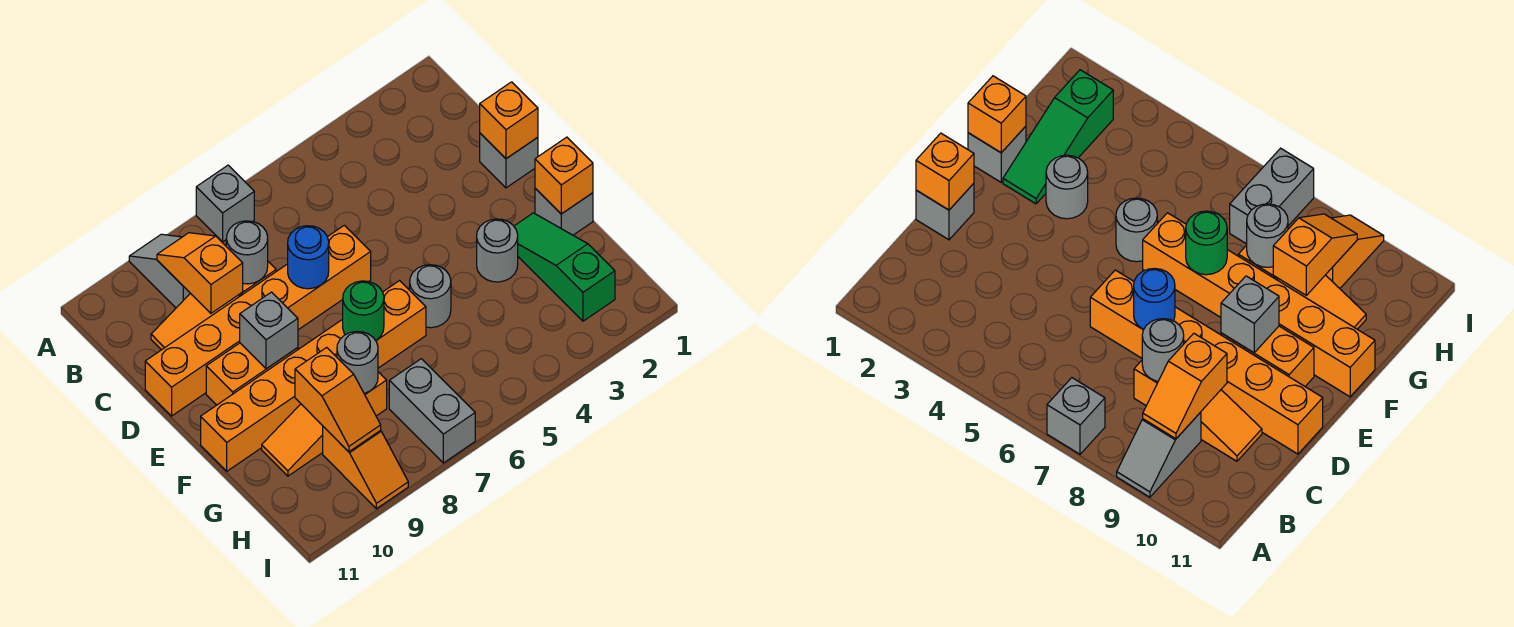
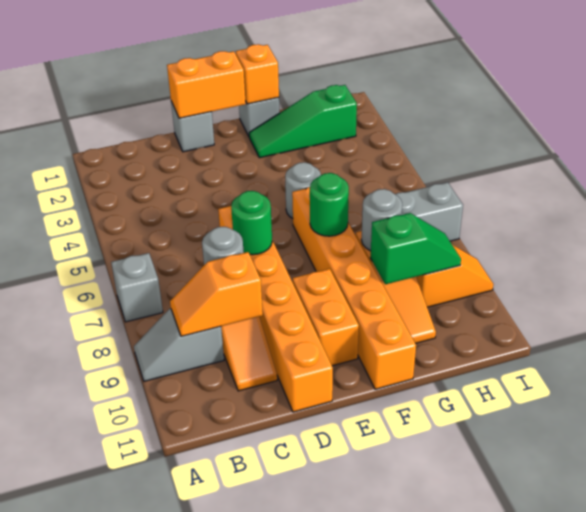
orange 1x1 brick [480,82,538,159] -> orange 1x2 brick [167,51,246,118]
blue 1x1 round brick [288,226,329,289] -> green 1x1 round brick [231,191,272,255]
grey 1x1 brick [240,292,298,369] -> none
grey 1x1 round brick [477,219,518,282] -> none
orange 1x2 slope [295,347,381,452] -> green 1x2 slope [370,213,461,284]

